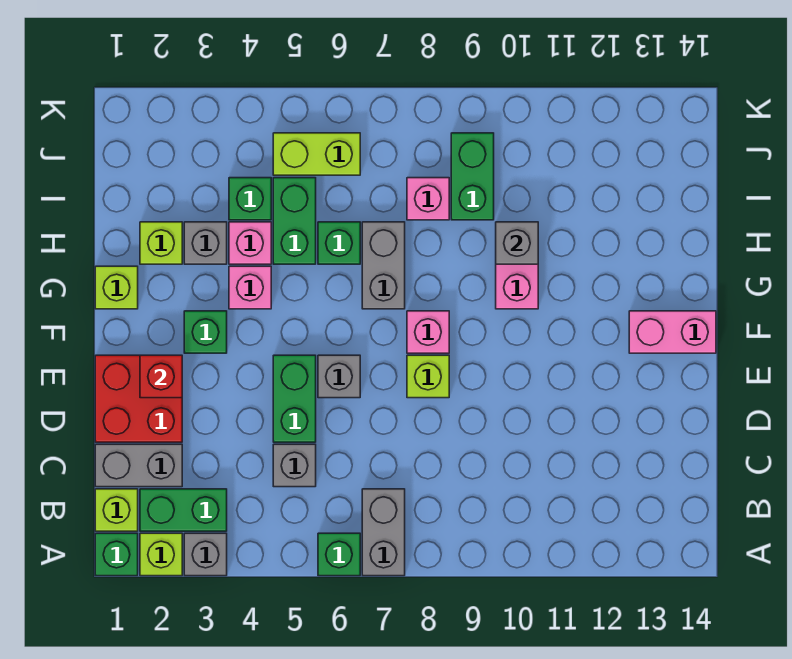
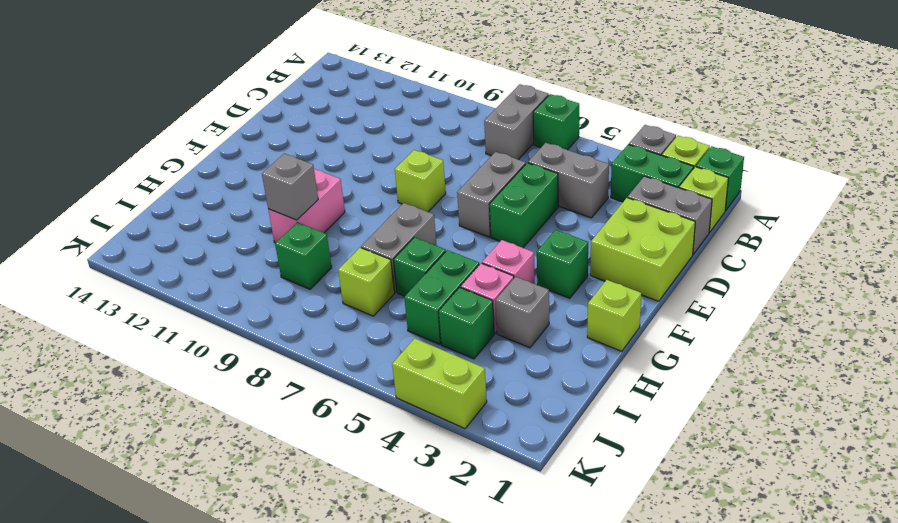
grey 1x1 brick [273,444,316,487] -> grey 1x2 brick [528,143,609,218]
red 2x2 brick [95,355,182,442] -> lime 2x2 brick [590,198,695,301]
red 1x1 brick [140,355,182,398] -> none
grey 1x1 brick [318,355,360,398] -> grey 1x2 brick [457,152,526,237]
pink 1x1 brick [407,311,449,353] -> none
pink 1x2 brick [629,311,716,353] -> none
lime 1x1 brick [140,222,182,264] -> lime 1x1 brick moved to [338,248,394,316]
pink 1x1 brick [407,178,449,220] -> none
green 1x2 brick [451,133,494,220] -> green 1x1 brick [275,222,332,289]
lime 1x2 brick [273,133,360,175] -> lime 1x2 brick moved to [392,338,487,429]

